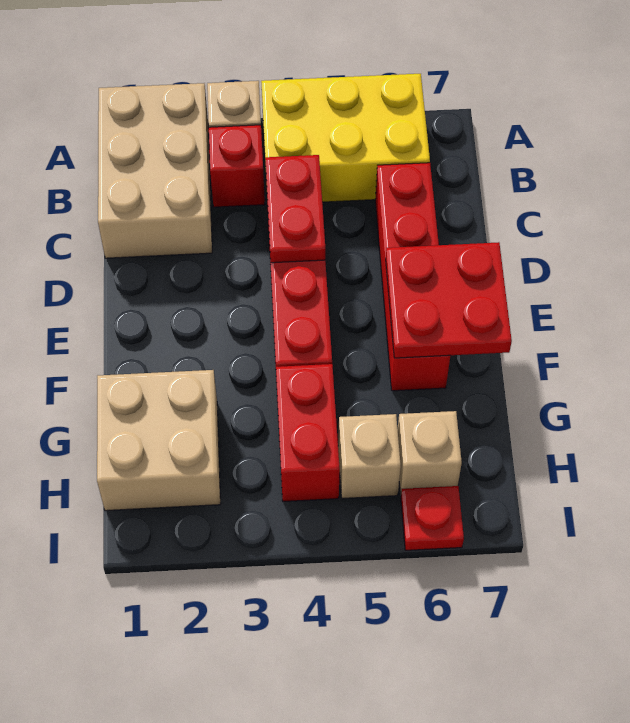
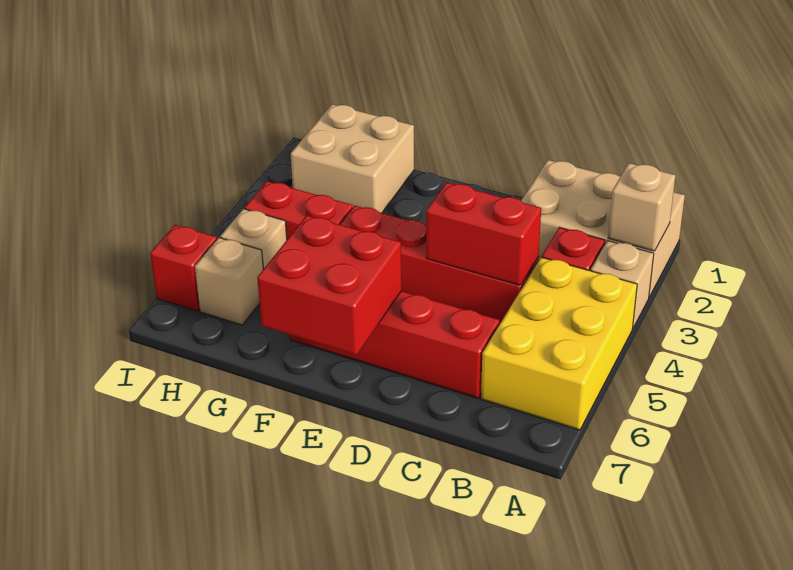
none -> tan 1x1 brick [608,163,675,251]
red 1x2 plate [265,155,325,263] -> red 1x2 brick [426,182,541,285]
red 2x2 plate [386,242,512,358] -> red 2x2 brick [257,215,402,355]
red 1x1 plate [401,486,464,550] -> red 1x1 brick [150,225,217,311]

